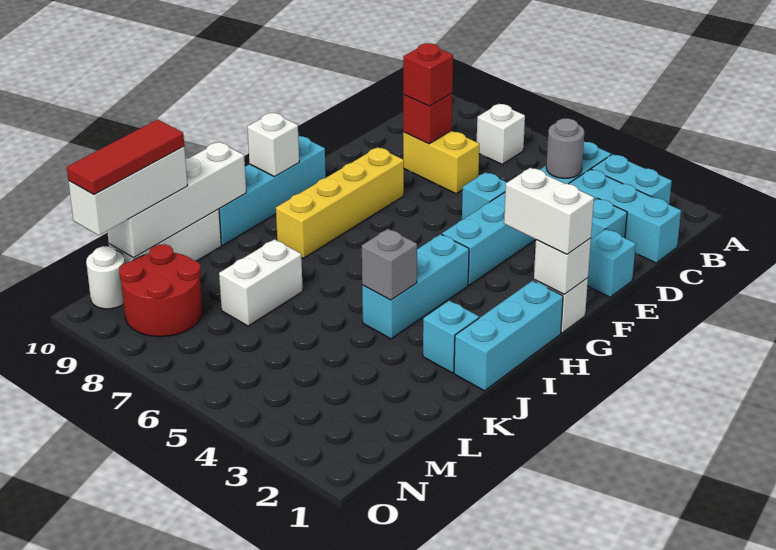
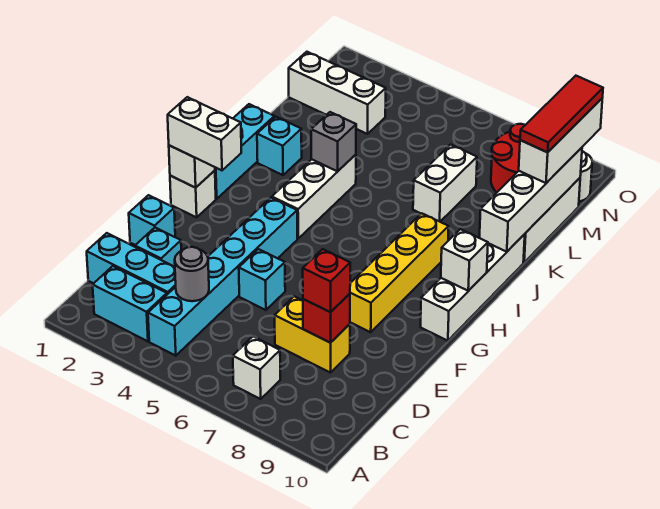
cyan 1x4 brick [219,136,326,245] -> white 1x4 brick [421,234,525,341]
cyan 1x3 brick [362,234,469,339] -> white 1x3 brick [272,155,356,238]
none -> white 1x3 brick [289,52,386,134]

